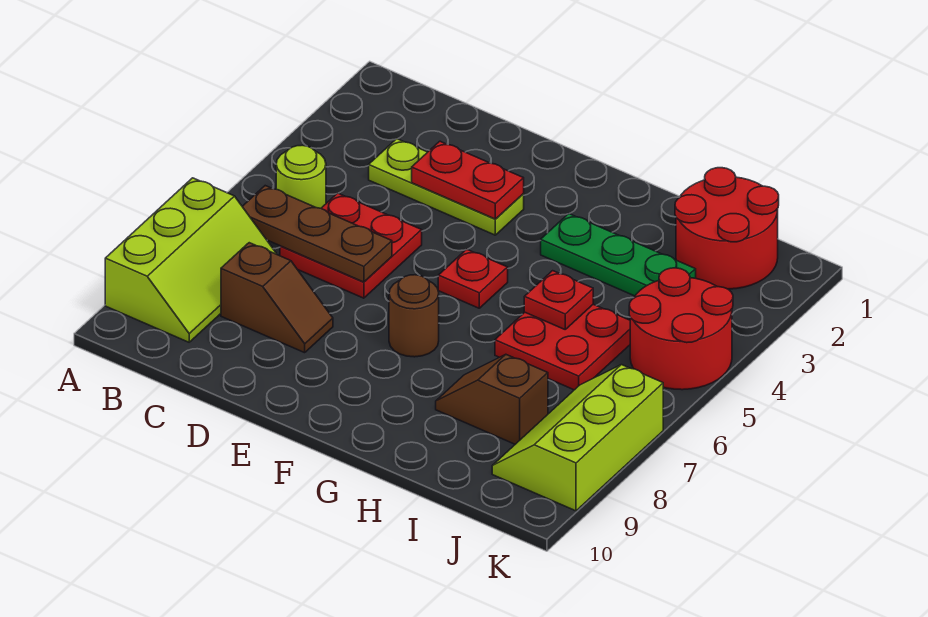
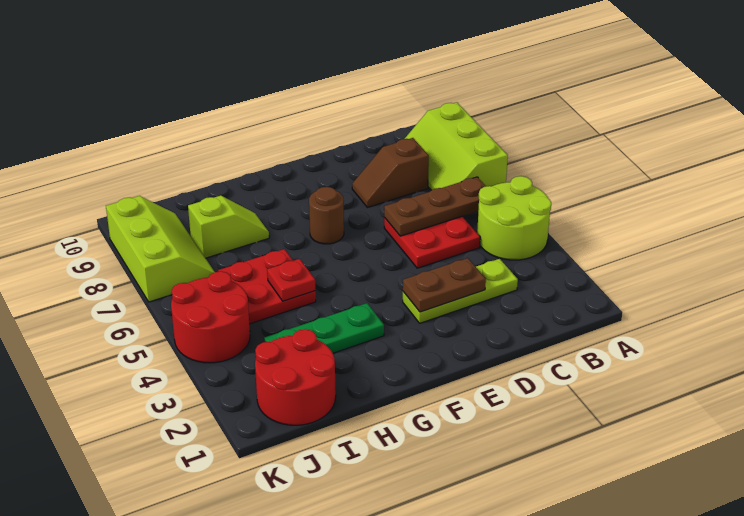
lime 1x1 round brick [276,145,326,208] -> lime 2x2 round brick [477,176,551,260]
red 1x2 plate [412,141,524,219] -> brown 1x2 plate [403,258,486,312]
red 1x1 plate [438,249,508,308] -> none
brown 1x2 slope [436,355,548,444] -> lime 1x2 slope [188,196,269,258]

